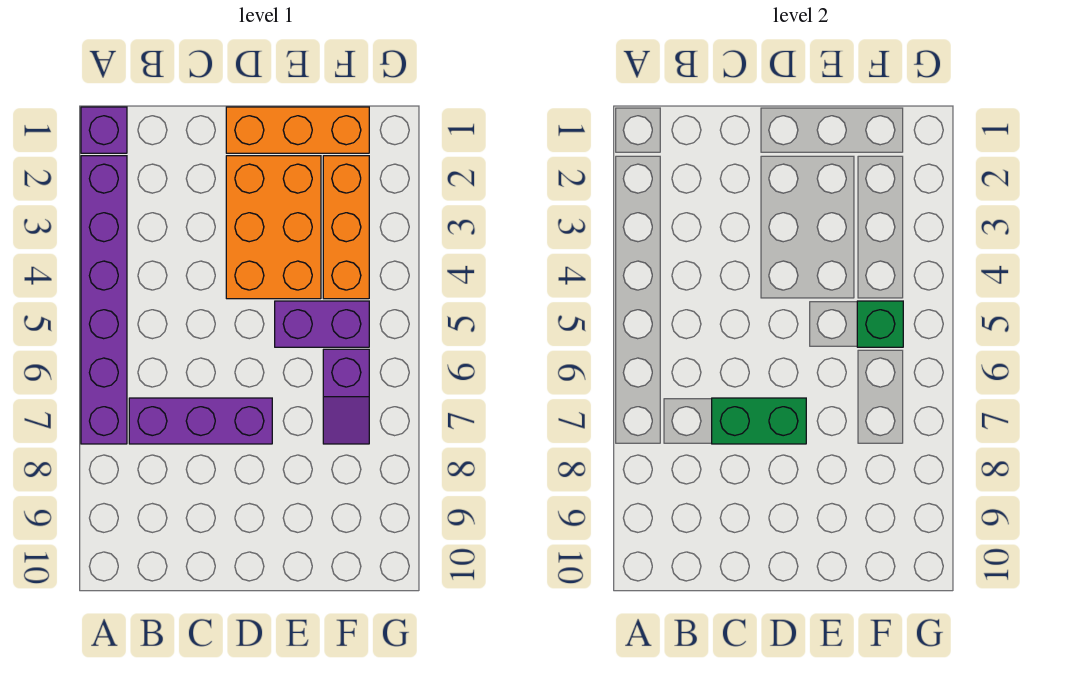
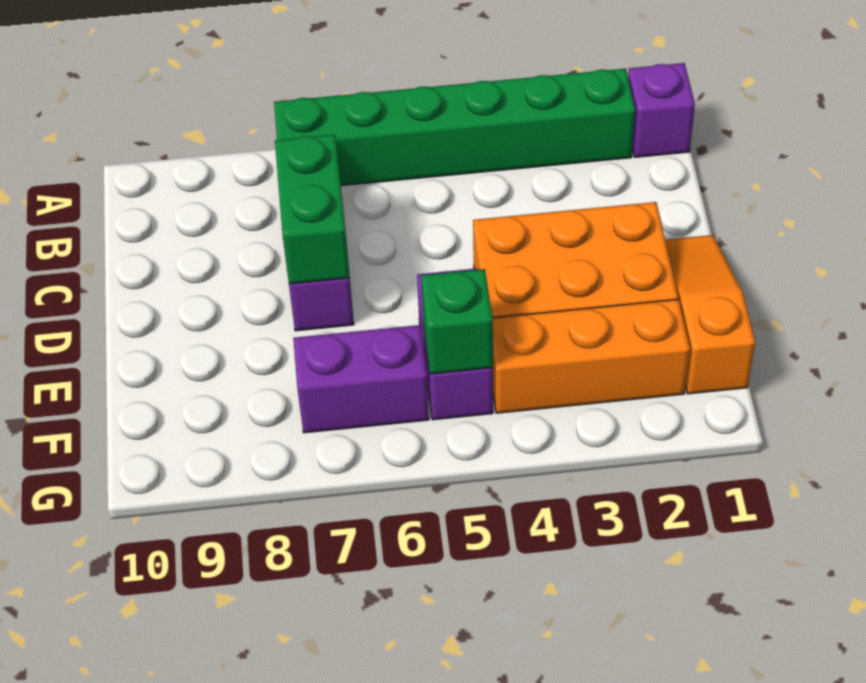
purple 1x6 brick [81,156,127,444] -> green 1x6 brick [274,69,635,186]
orange 1x3 brick [226,107,369,153] -> orange 1x3 slope [665,235,755,394]
purple 1x2 slope [323,349,369,444] -> purple 1x2 brick [293,325,429,433]

